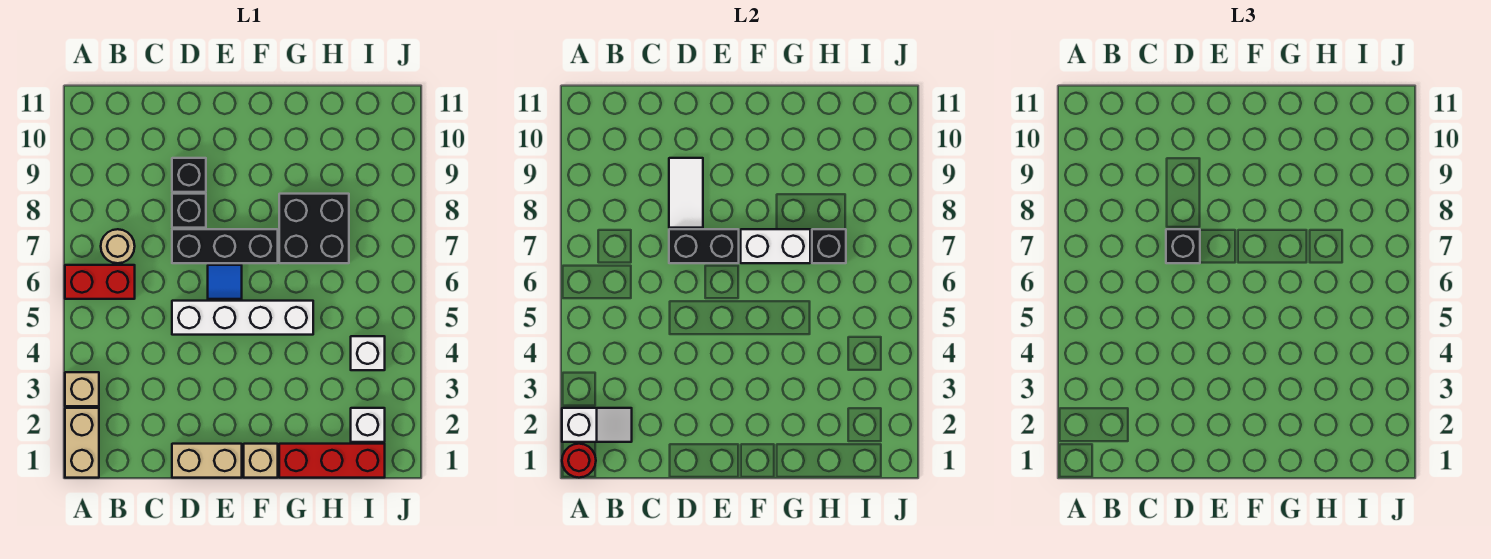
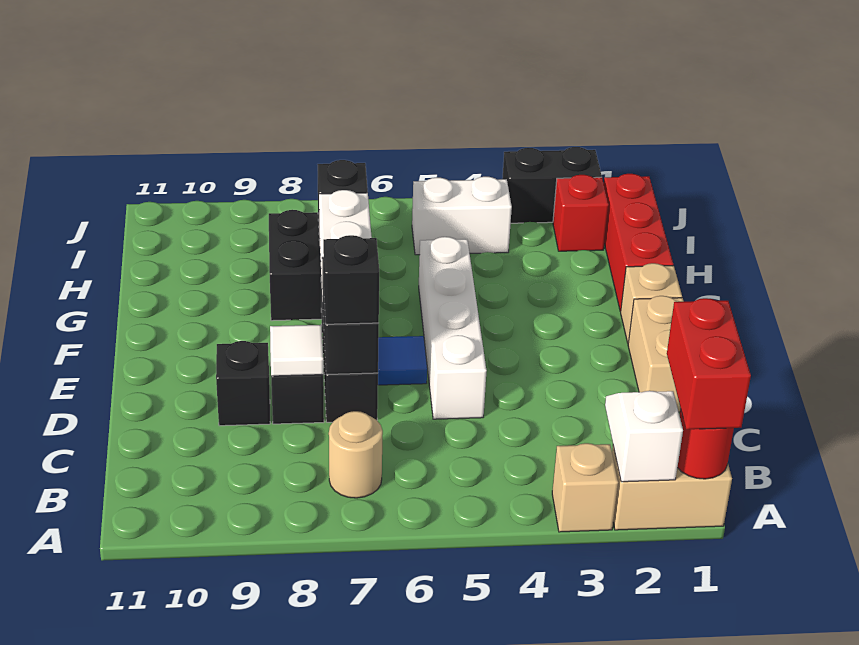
red 1x2 brick [65,265,135,299] -> red 1x2 brick moved to [667,298,751,429]
white 1x2 tile [669,158,703,228] -> white 1x1 tile [270,325,323,376]
white 1x1 brick [351,408,385,442] -> red 1x1 brick [553,175,609,251]
white 1x1 brick [351,336,385,370] -> white 1x2 brick [412,177,512,255]
none -> black 1x2 brick [502,147,602,223]

